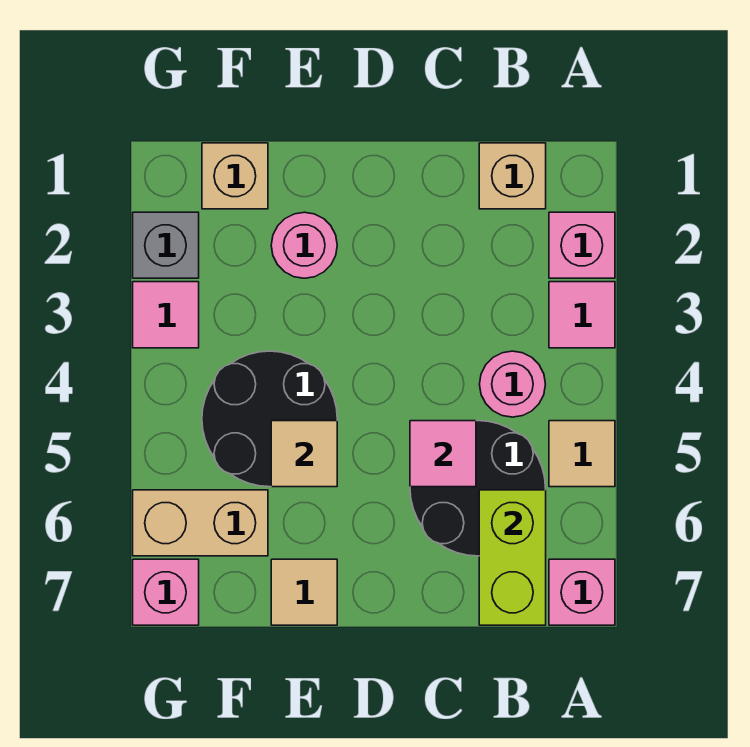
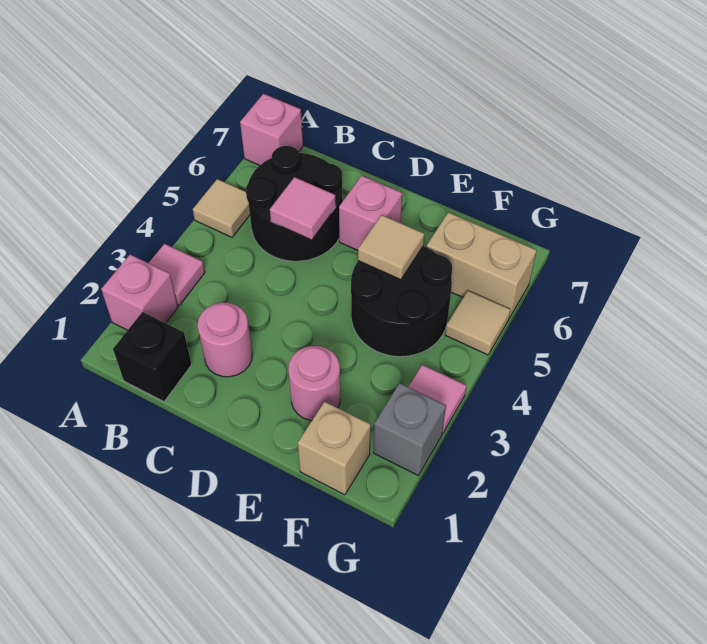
tan 1x1 brick [479,143,546,209] -> black 1x1 brick [113,312,192,402]
pink 1x1 round brick [480,351,545,417] -> pink 1x1 round brick moved to [197,303,253,377]
lime 1x2 brick [479,490,546,625] -> none
tan 1x1 tile [271,559,337,625] -> tan 1x1 tile moved to [445,291,511,355]
pink 1x1 brick [133,559,199,625] -> pink 1x1 brick moved to [339,176,402,250]

